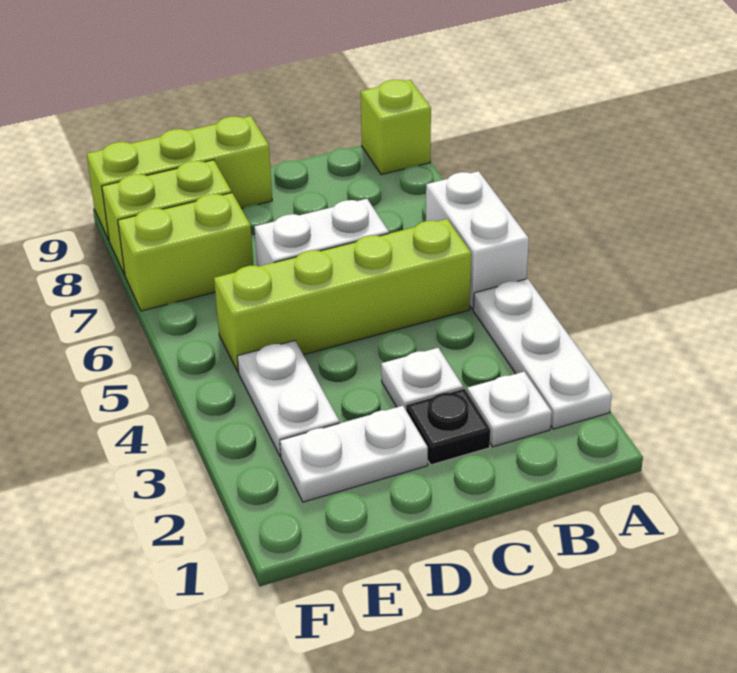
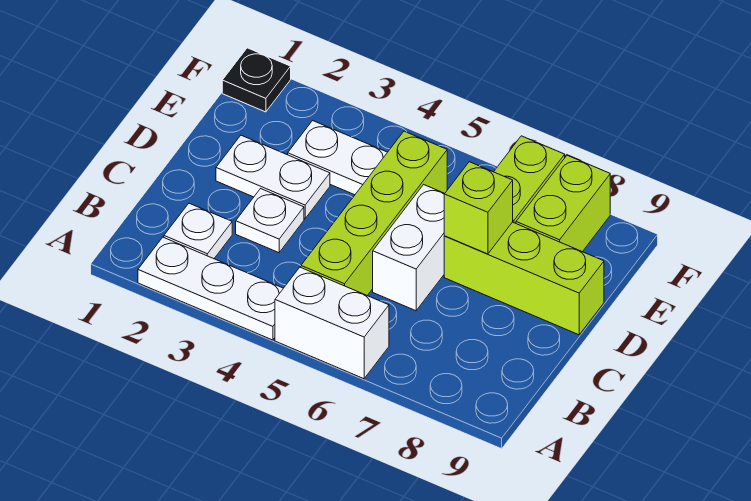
lime 1x1 brick [361,80,431,175] -> lime 1x1 brick moved to [444,162,513,254]
black 1x1 plate [406,389,490,465] -> black 1x1 plate moved to [222,48,291,112]
white 1x2 plate [280,406,428,502] -> white 1x2 plate turned to [216,135,330,219]
lime 1x3 brick [87,116,272,240] -> lime 1x3 brick turned to [444,222,604,335]

